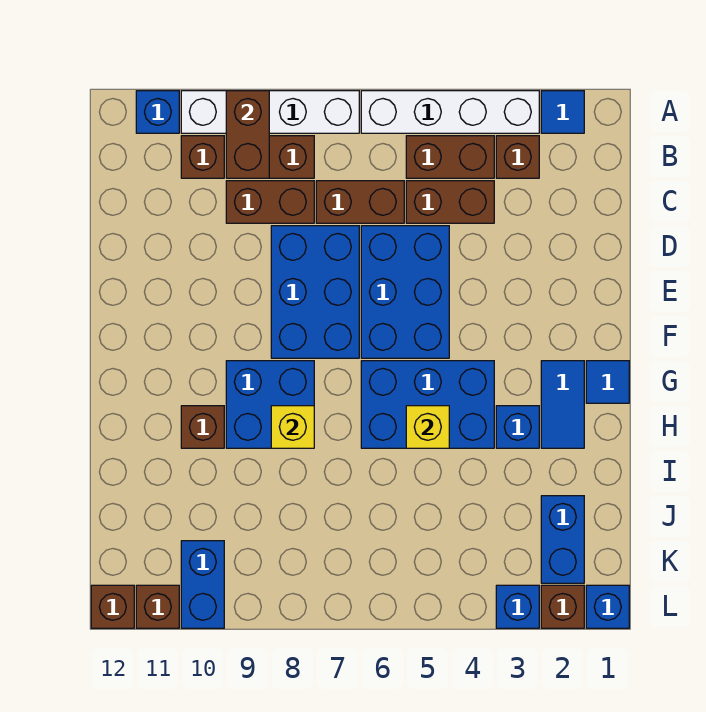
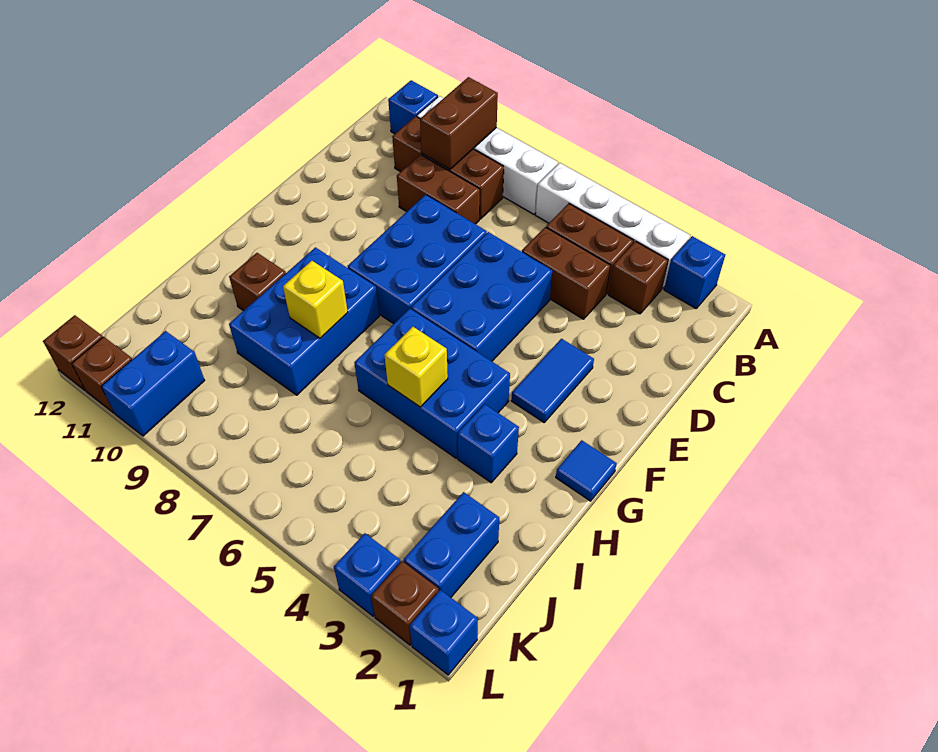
blue 1x1 tile [541,91,584,133] -> blue 1x1 brick [664,236,725,308]
brown 1x2 brick [316,181,404,223] -> none
blue 1x2 tile [541,361,584,448] -> blue 1x2 tile moved to [511,339,594,422]
blue 2x2 brick [226,361,314,448] -> blue 2x3 brick [229,247,379,395]

